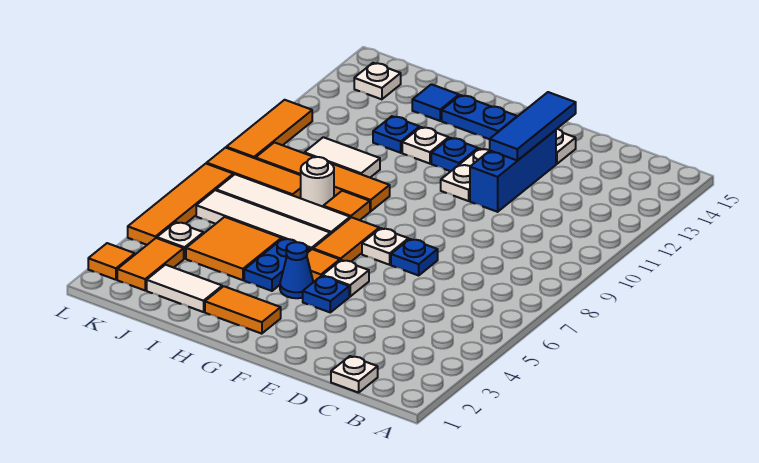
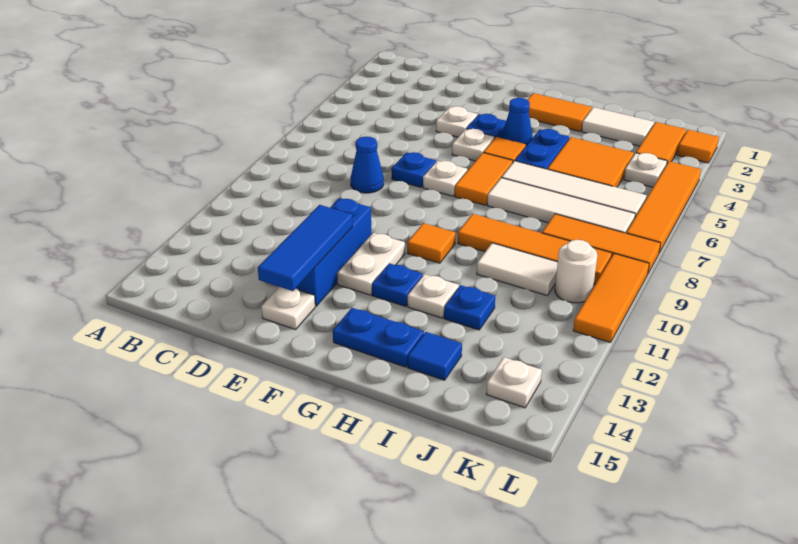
white 1x1 plate [331,356,378,393] -> white 1x1 plate moved to [436,106,477,137]
none -> blue 1x1 cone [351,136,384,193]
orange 1x1 tile [323,191,370,220] -> orange 1x1 tile moved to [407,223,456,263]
white 1x1 round brick [301,157,334,207] -> white 1x1 round brick moved to [555,240,597,303]

